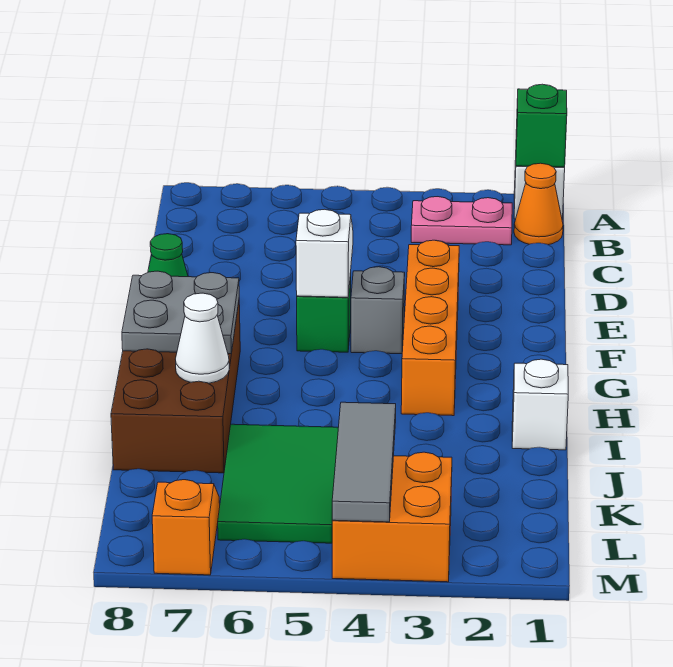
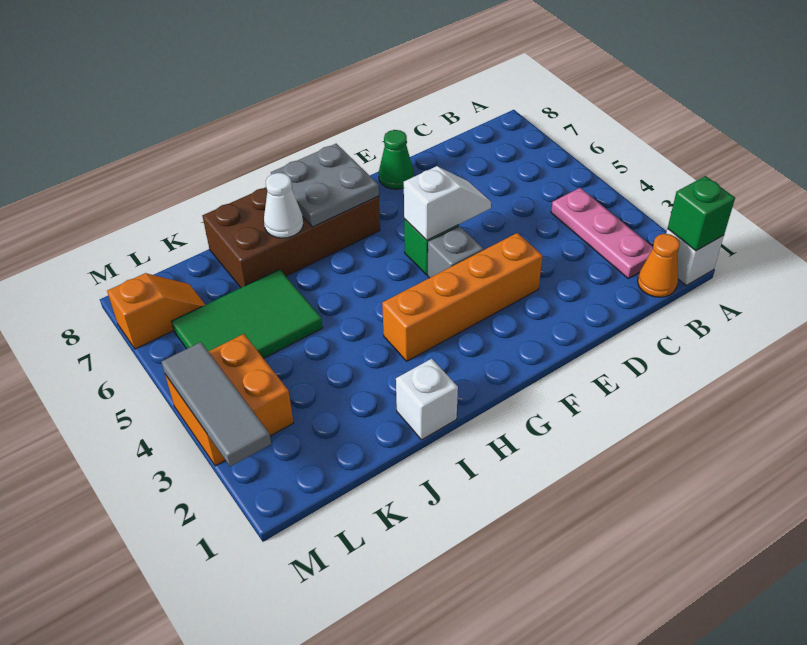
pink 1x2 plate [411,197,512,245] -> pink 1x3 plate [551,188,653,278]
grey 1x3 tile [332,402,396,522] -> grey 1x3 tile turned to [161,342,271,467]

